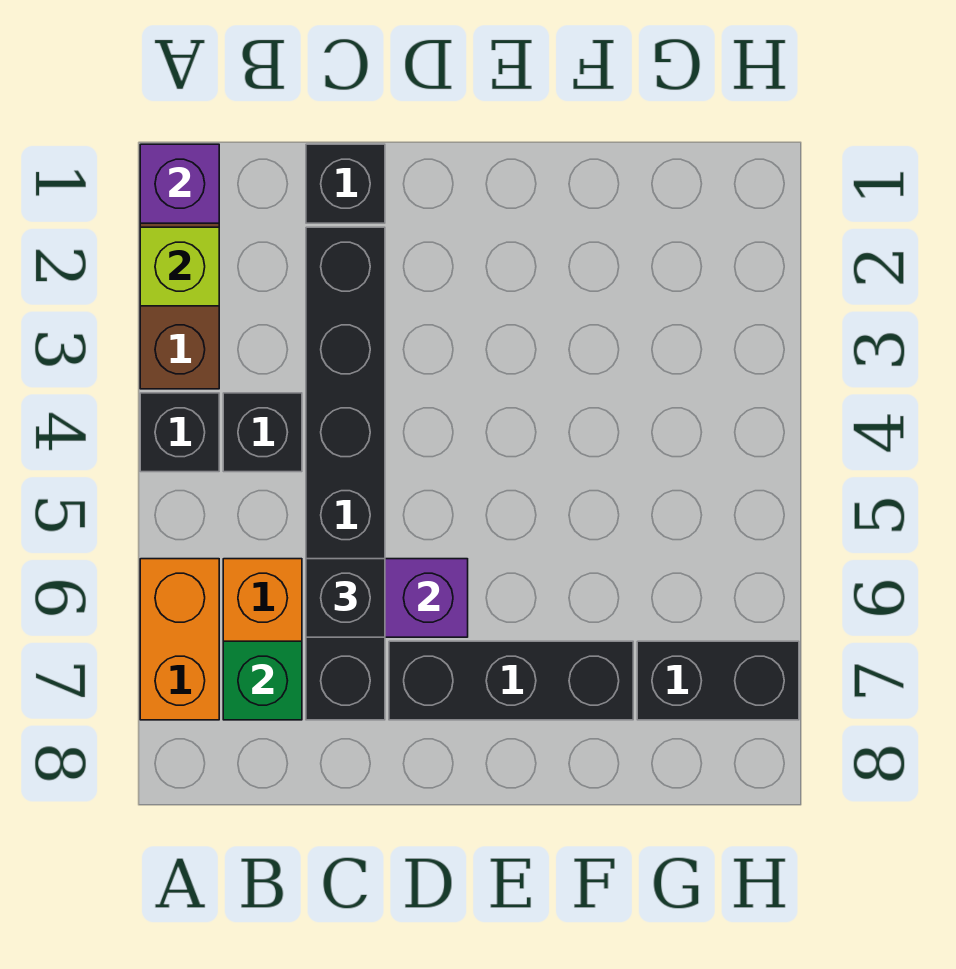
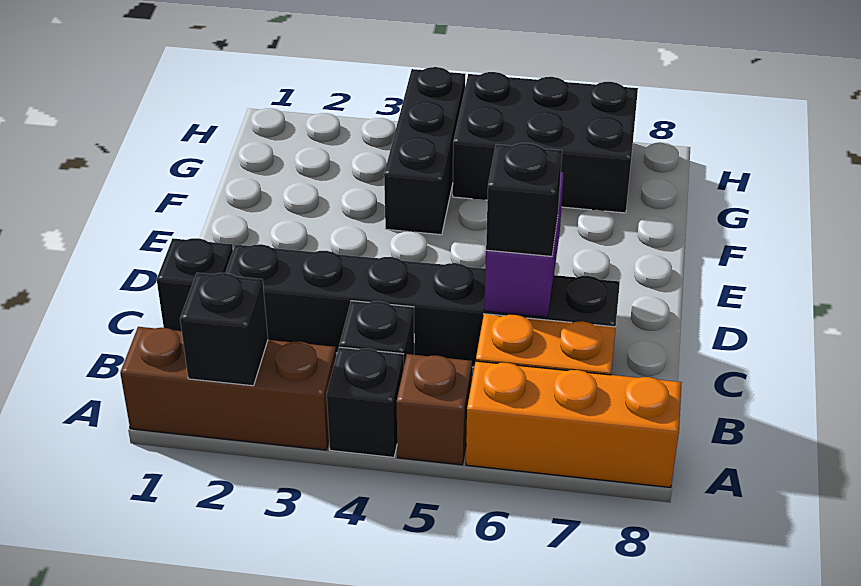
purple 1x1 brick [140,144,219,223] -> none
lime 1x1 brick [140,227,219,306] -> black 1x1 brick [180,273,268,386]
none -> brown 1x1 brick [396,354,472,465]
orange 1x2 brick [140,559,219,720] -> orange 1x3 brick [466,361,682,488]
green 1x1 brick [223,641,302,720] -> none
black 1x3 brick [389,641,633,720] -> black 1x3 brick moved to [384,67,465,235]
black 1x2 brick [637,641,799,720] -> black 2x3 brick [453,72,638,213]

